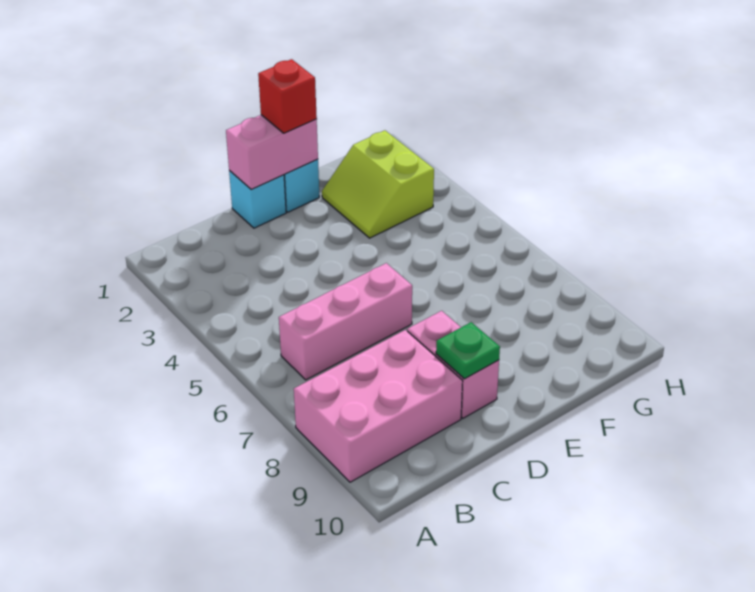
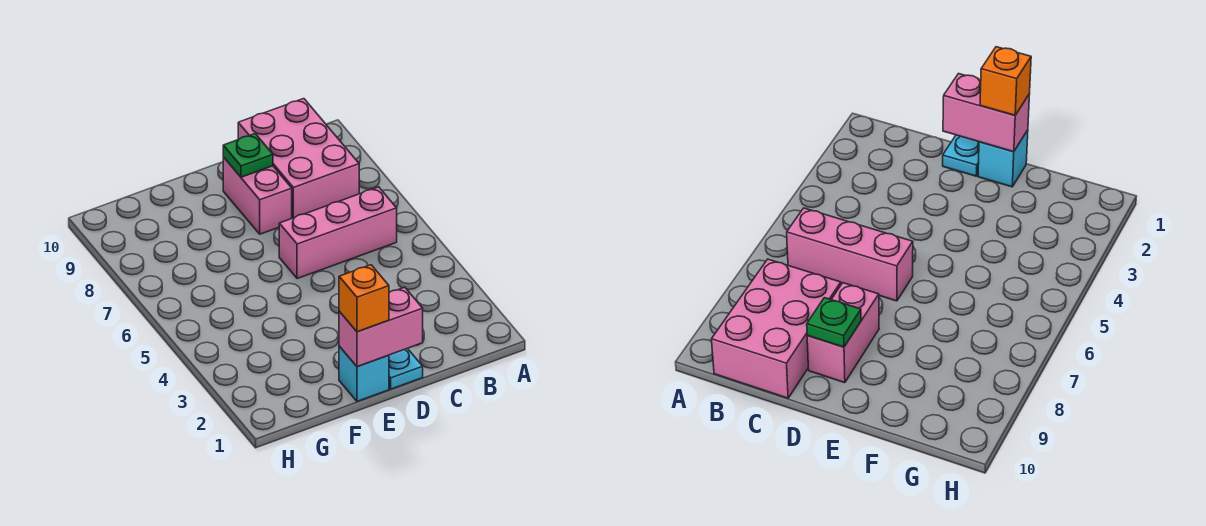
pink 2x3 brick [294,330,463,482] -> pink 2x3 brick turned to [238,99,359,218]
cyan 1x1 brick [229,171,286,228] -> cyan 1x1 plate [389,348,423,389]
red 1x1 brick [258,59,317,133] -> orange 1x1 brick [339,265,389,332]
lime 2x2 slope [322,130,434,238] -> none

